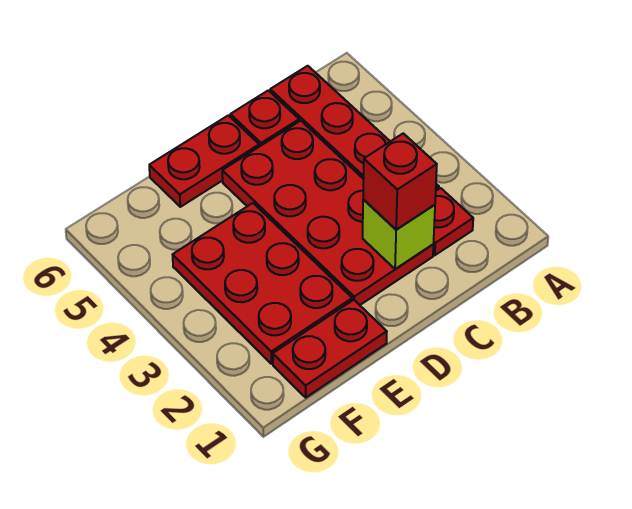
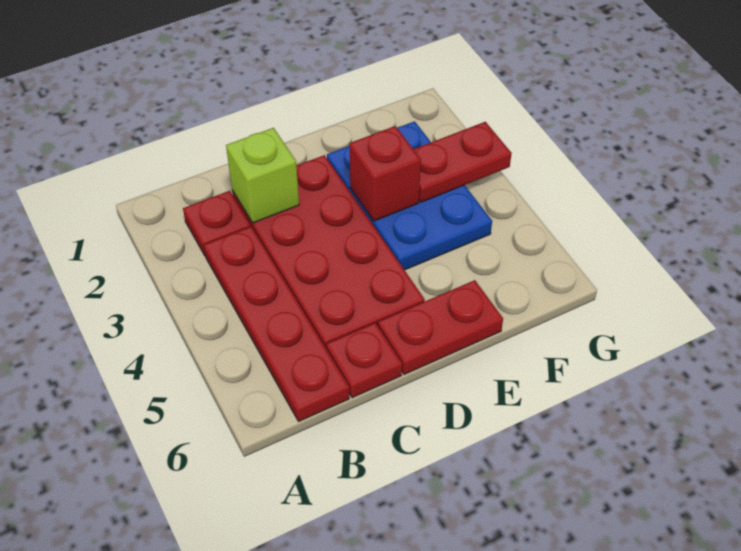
red 1x1 brick [363,133,437,230] -> red 1x1 brick moved to [349,126,421,221]
red 1x2 plate [273,300,387,397] -> red 1x2 plate moved to [414,122,512,202]
red 2x3 plate [173,203,352,364] -> blue 2x3 plate [327,121,492,270]

